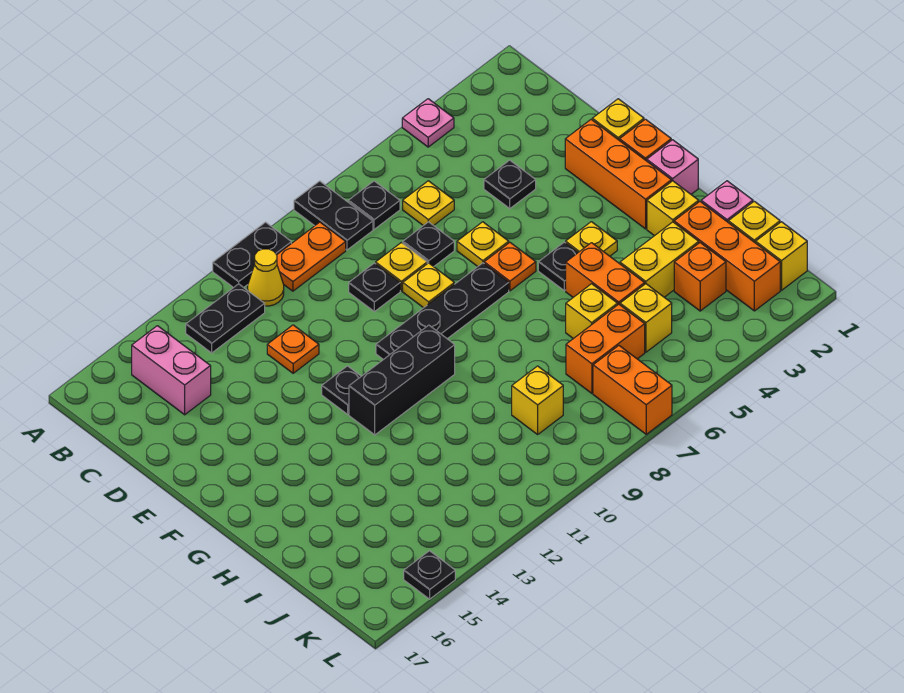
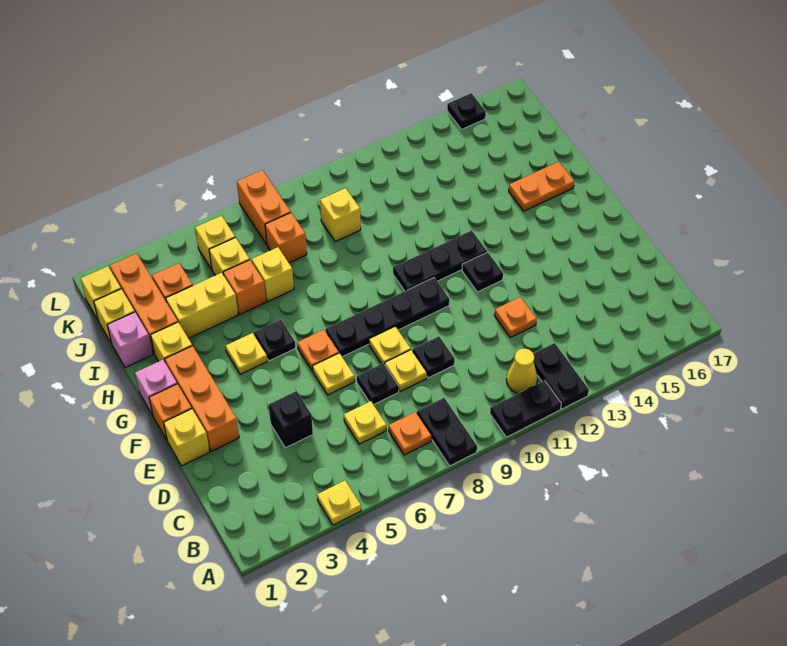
pink 1x1 plate [402,99,454,147] -> yellow 1x1 plate [317,481,361,525]
black 1x1 plate [348,181,400,229] -> orange 1x1 plate [389,412,432,455]
orange 1x2 plate [277,222,346,291] -> orange 1x2 plate moved to [509,162,574,211]
black 1x2 plate [186,284,265,353] -> black 1x2 plate turned to [533,343,589,409]
pink 1x2 brick [132,326,211,415] -> none
black 1x1 plate [484,160,536,209] -> black 1x1 brick [269,391,313,448]
black 1x3 brick [349,325,455,435] -> black 1x3 plate [393,230,487,291]
orange 1x2 brick [566,243,645,305] -> orange 1x1 brick [223,260,266,314]
orange 1x2 brick [566,304,645,393] -> orange 1x1 brick [265,213,307,263]
none -> yellow 1x1 brick [195,216,235,270]

